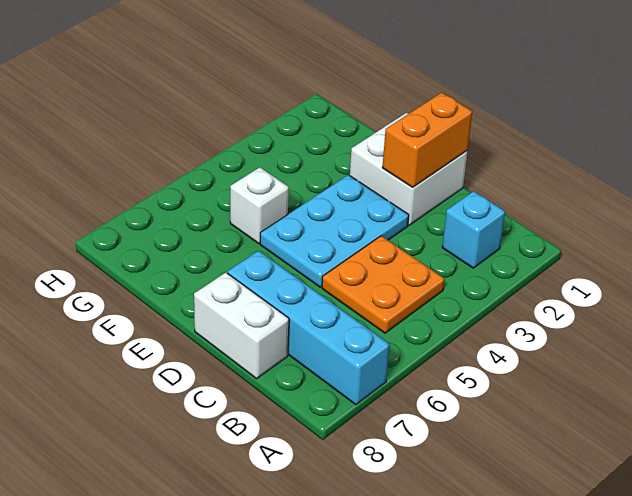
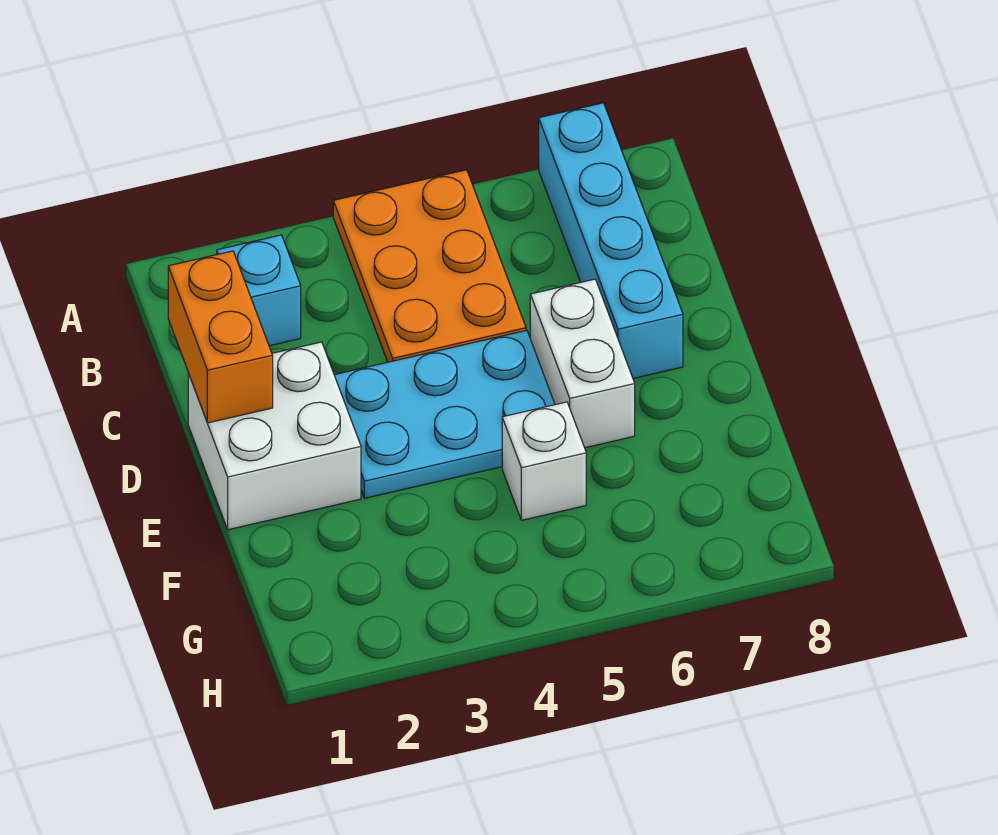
orange 2x2 plate [322,236,445,333] -> orange 2x3 plate [333,170,526,362]
white 1x2 brick [194,273,289,379] -> white 1x2 brick moved to [530,279,635,448]
orange 1x2 brick [382,93,472,187] -> orange 1x2 brick turned to [168,251,273,423]

